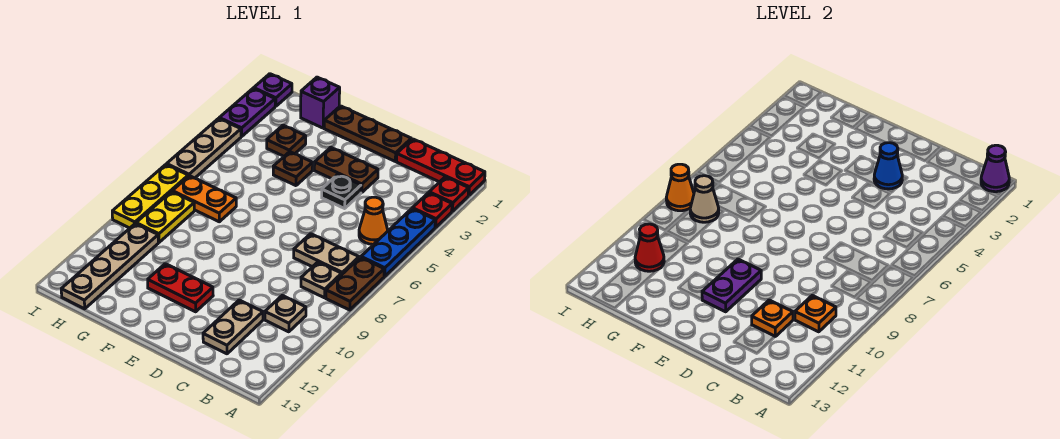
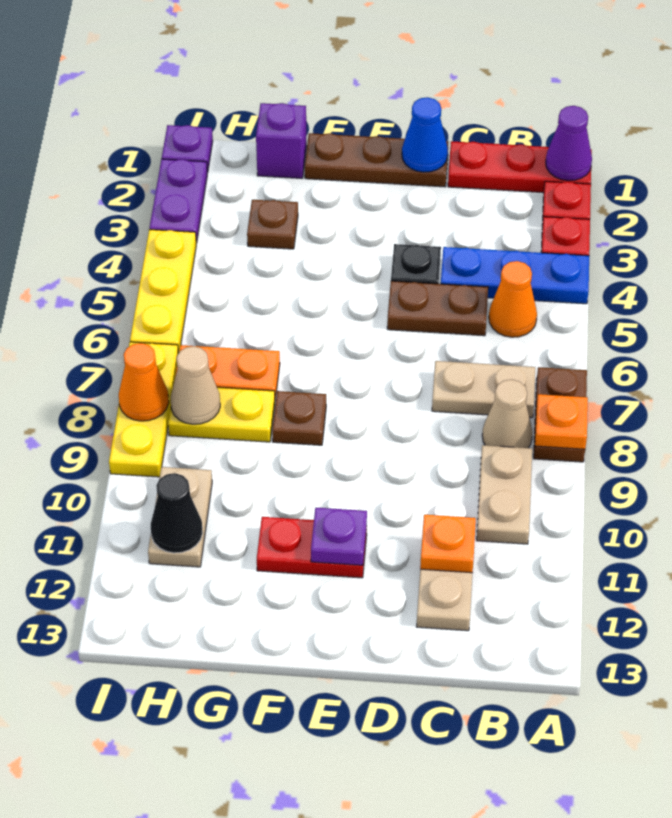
blue 1x3 plate [361,209,435,276] -> blue 1x3 plate turned to [441,247,589,304]
tan 1x1 plate [301,262,342,298] -> tan 1x1 cone [482,379,533,448]
tan 1x1 plate [265,295,306,332] -> tan 1x2 plate [477,445,532,544]
orange 1x1 plate [795,295,836,332] -> orange 1x1 plate moved to [535,394,588,449]
brown 1x2 plate [314,147,378,193] -> brown 1x2 plate moved to [387,281,488,336]
blue 1x1 cone [874,143,902,189] -> blue 1x1 cone moved to [402,97,448,172]
purple 1x2 plate [702,259,761,312] -> purple 1x1 plate [311,508,367,565]
brown 1x1 plate [273,152,313,186] -> brown 1x1 plate moved to [272,391,326,445]
yellow 1x2 plate [136,192,194,242] -> yellow 1x2 plate turned to [168,387,275,442]
tan 1x4 plate [61,224,158,309] -> tan 1x2 plate [148,467,212,567]
red 1x1 cone [635,224,664,271] -> black 1x1 cone [151,473,203,553]
tan 1x3 plate [167,118,241,178] -> yellow 1x3 plate [130,229,196,353]

